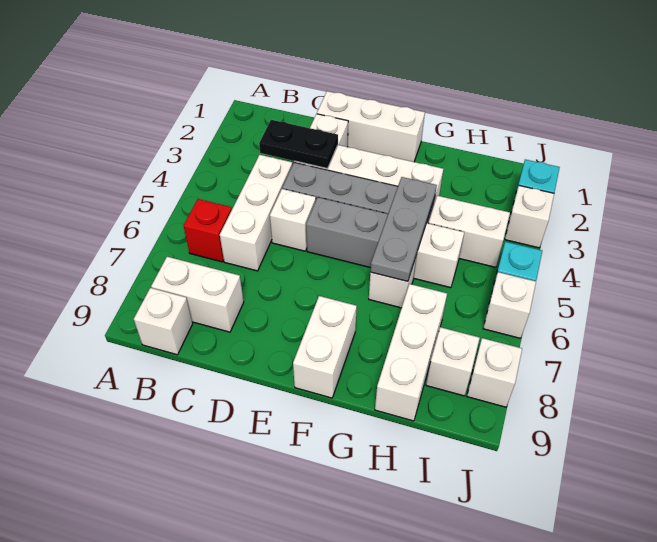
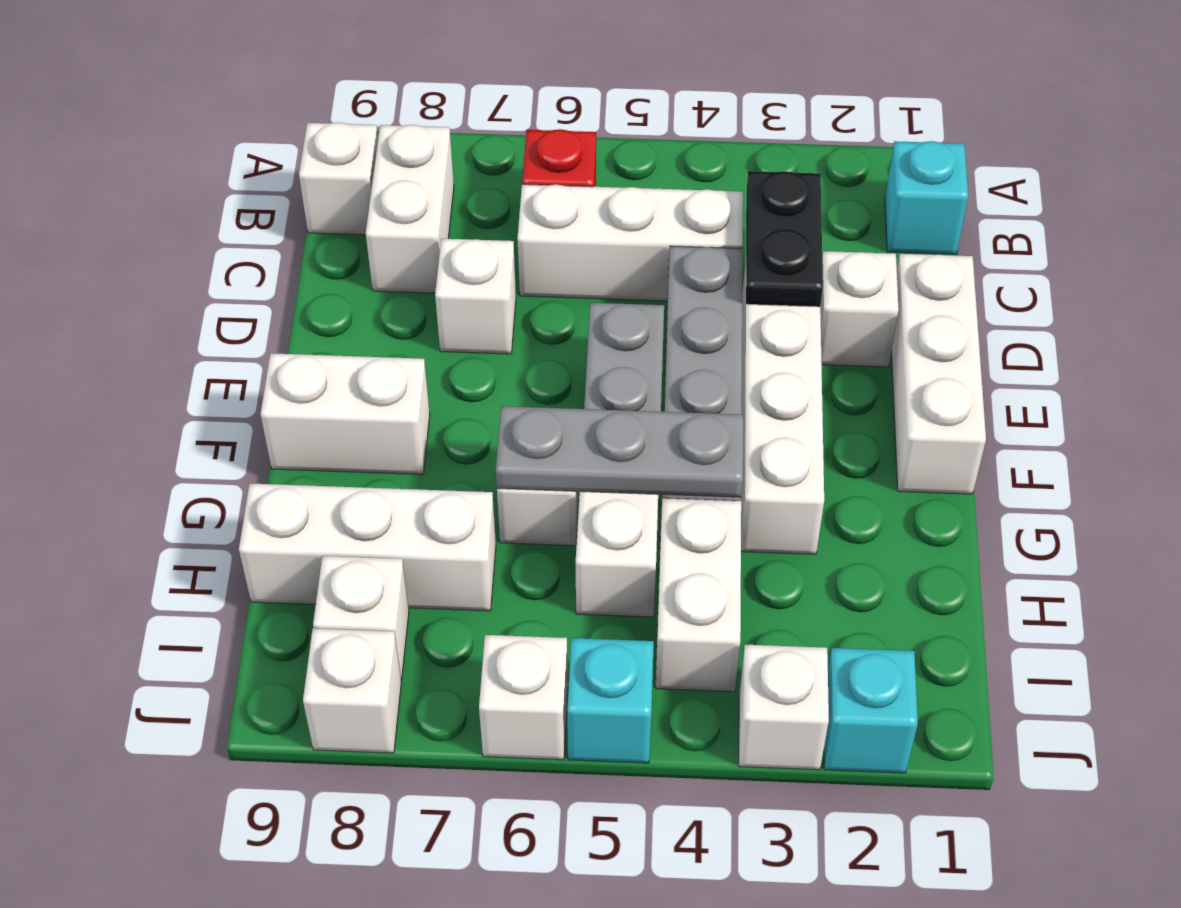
none -> cyan 1x1 brick [885,141,968,254]
white 1x1 brick [270,189,316,251] -> white 1x1 brick moved to [435,239,516,354]

